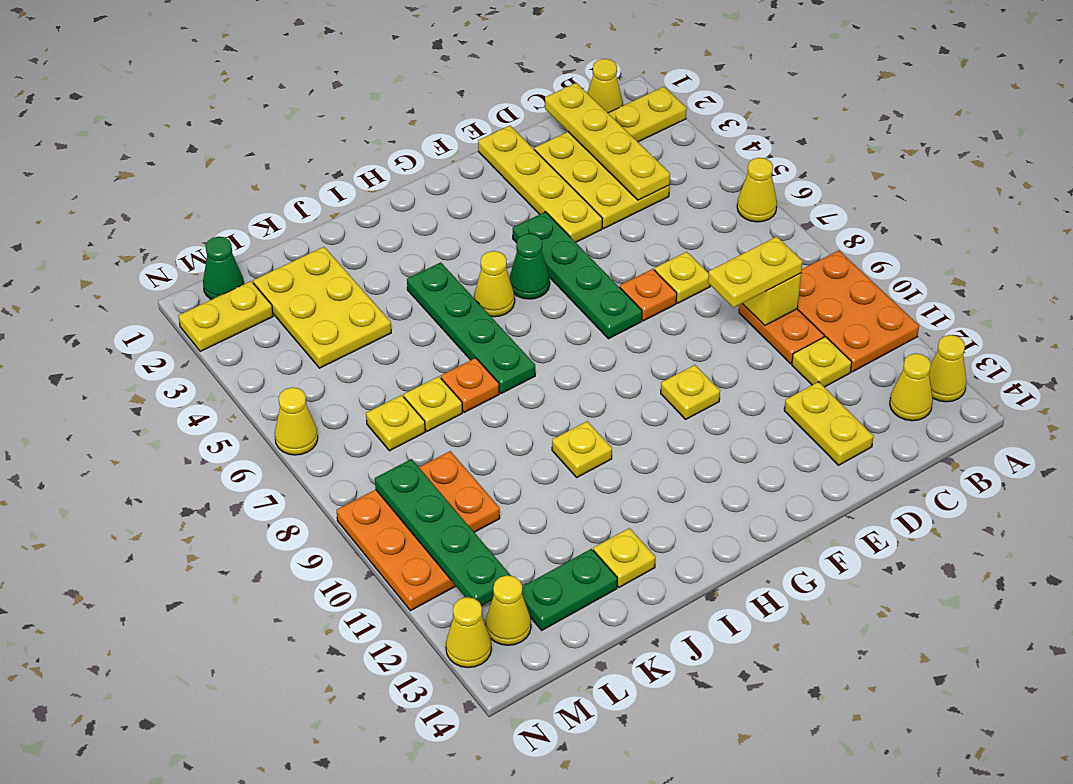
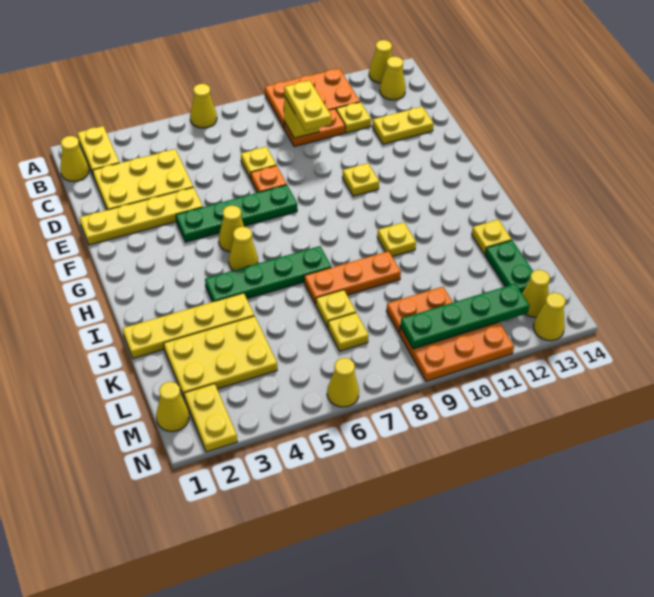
yellow 1x4 plate [545,83,670,200] -> yellow 1x4 plate moved to [122,293,254,359]
green 1x1 cone [509,234,550,299] -> yellow 1x1 cone [219,206,244,252]
orange 1x1 plate [441,358,499,412] -> orange 1x3 plate [304,251,401,305]
green 1x1 cone [203,236,244,300] -> yellow 1x1 cone [156,382,189,432]

